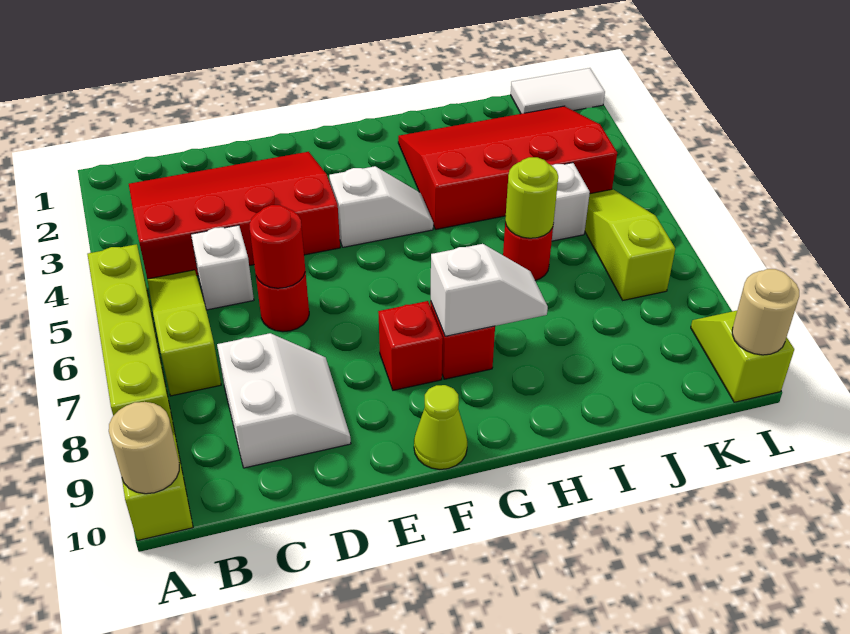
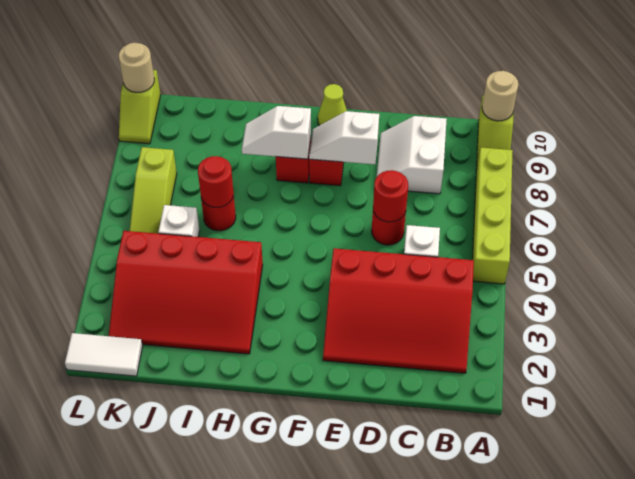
lime 1x3 slope [147,270,221,396] -> none
white 1x2 slope [329,166,433,247] -> white 1x2 slope moved to [309,111,379,164]
lime 1x1 round brick [505,157,558,238] -> red 1x1 round brick [198,156,233,207]

